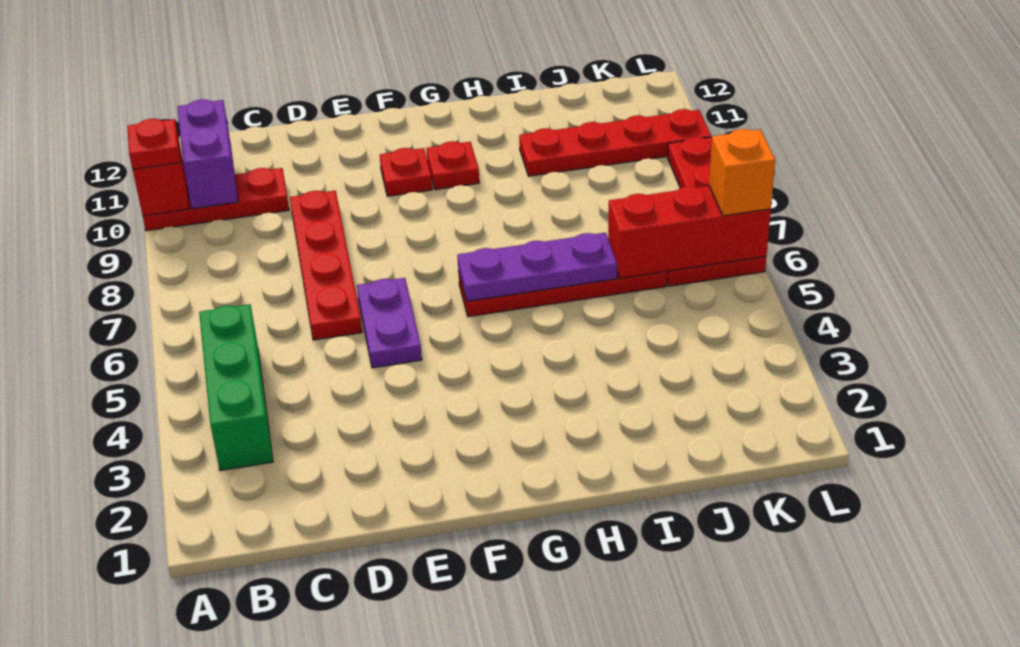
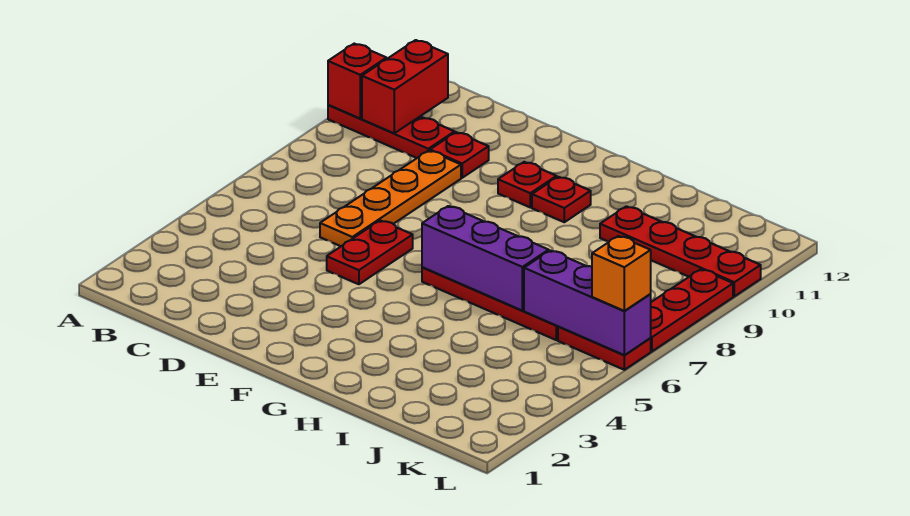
red 1x1 plate [127,119,180,169] -> red 1x1 plate moved to [430,132,489,178]
green 1x3 brick [199,304,273,471] -> none
purple 1x2 brick [177,99,238,209] -> red 1x2 brick [362,40,448,133]
red 1x4 plate [290,191,362,340] -> orange 1x4 plate [320,150,461,246]
purple 1x2 plate [357,278,422,368] -> red 1x2 plate [327,220,413,284]
purple 1x3 plate [457,233,617,301] -> purple 1x3 brick [422,206,549,311]
red 1x3 brick [608,186,771,278] -> purple 1x3 brick [524,250,651,355]

